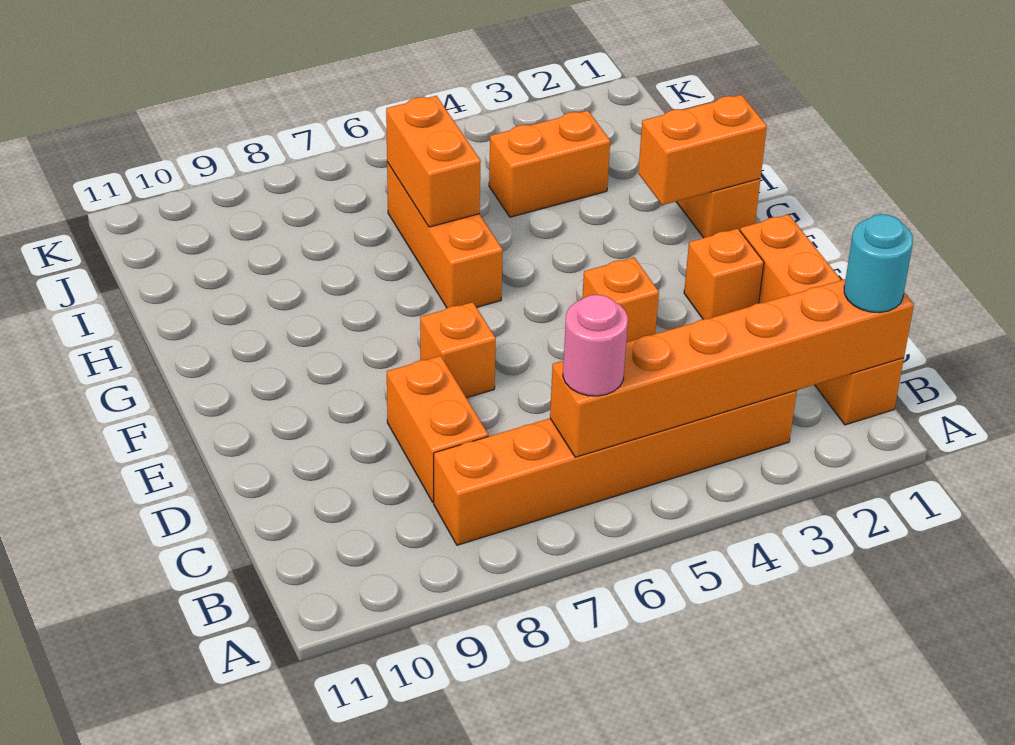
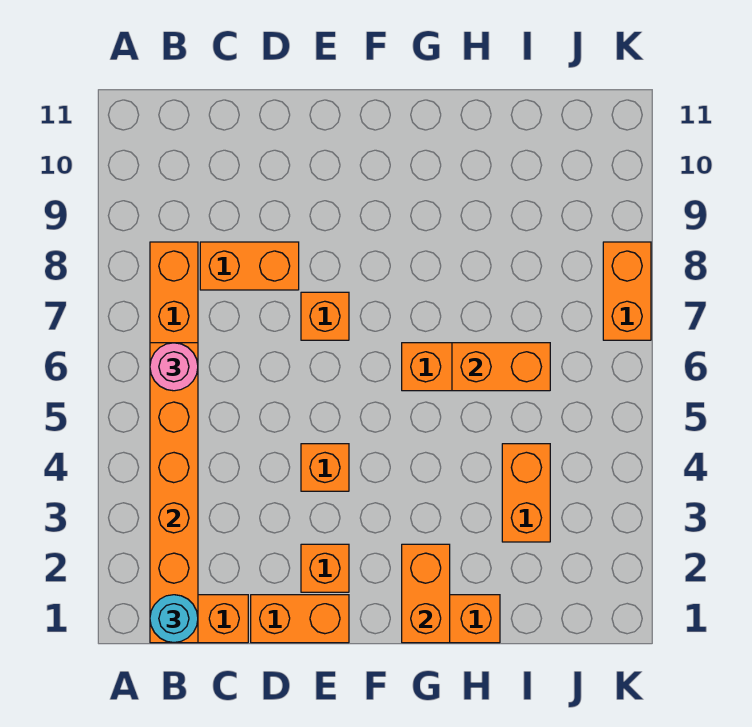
none -> orange 1x2 brick [603,242,651,340]

